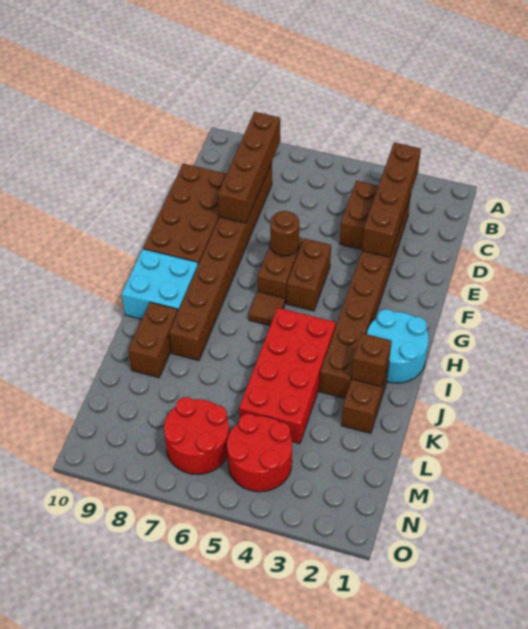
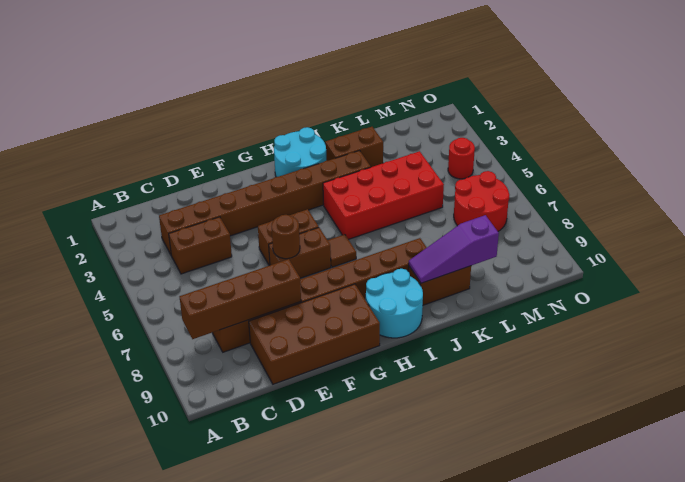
brown 1x4 brick [362,143,421,257] -> none
cyan 2x2 brick [122,249,198,319] -> cyan 2x2 round brick [366,269,423,338]
brown 1x1 brick [352,333,392,387] -> none
none -> purple 1x3 slope [409,215,499,283]
red 2x2 round brick [227,414,292,492] -> red 1x1 round brick [448,138,475,179]

